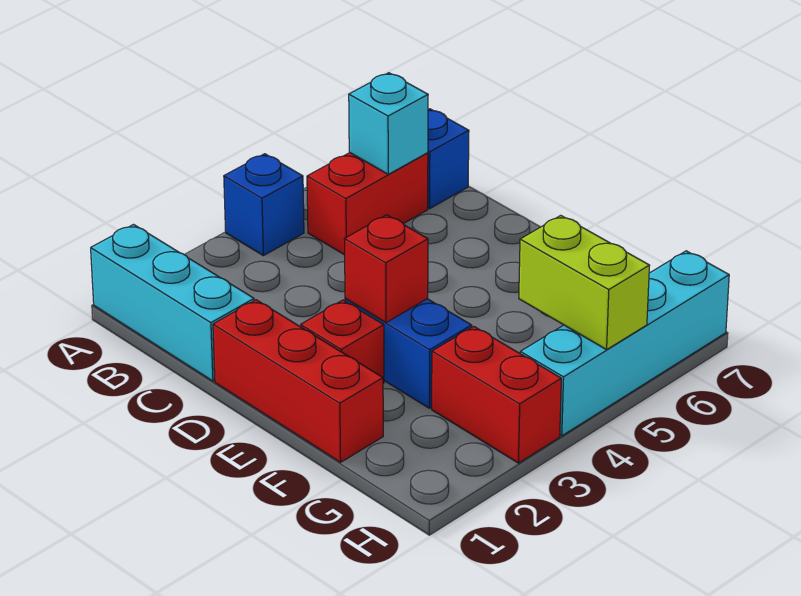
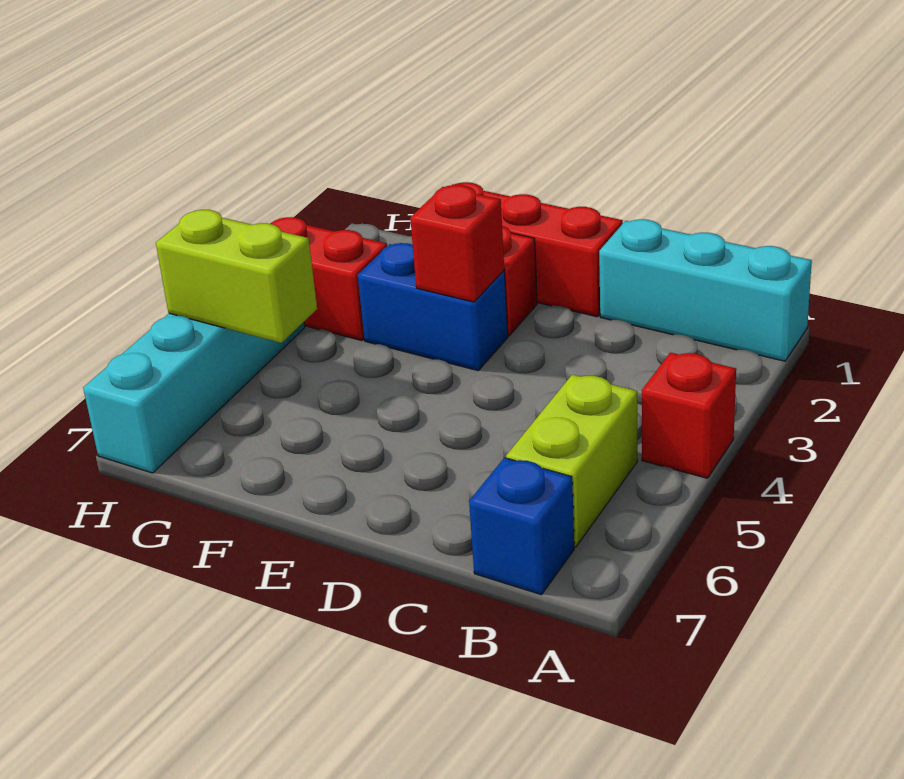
blue 1x1 brick [224,154,304,256] -> red 1x1 brick [642,353,736,478]
red 1x2 brick [307,153,428,255] -> lime 1x2 brick [506,374,637,547]
cyan 1x1 brick [349,73,428,174] -> none

